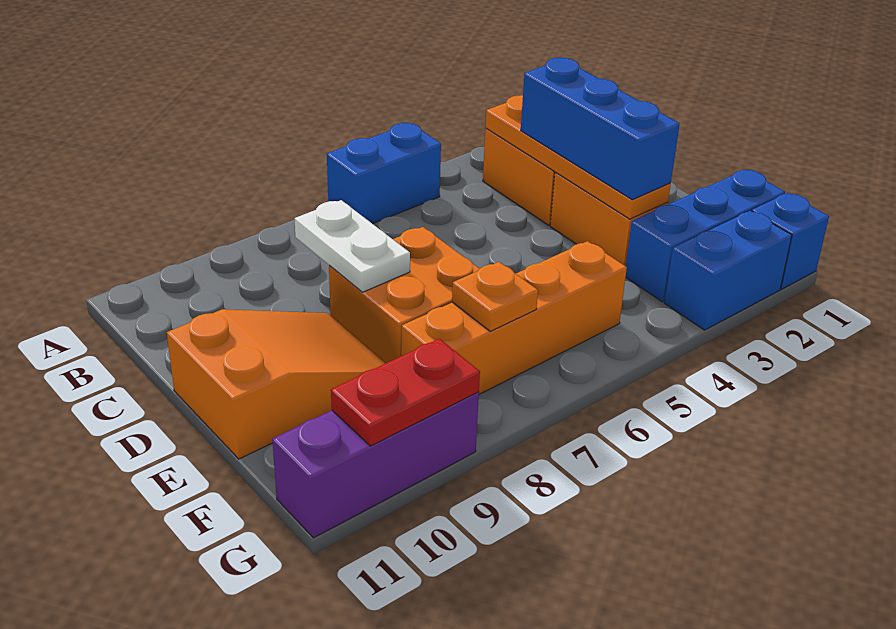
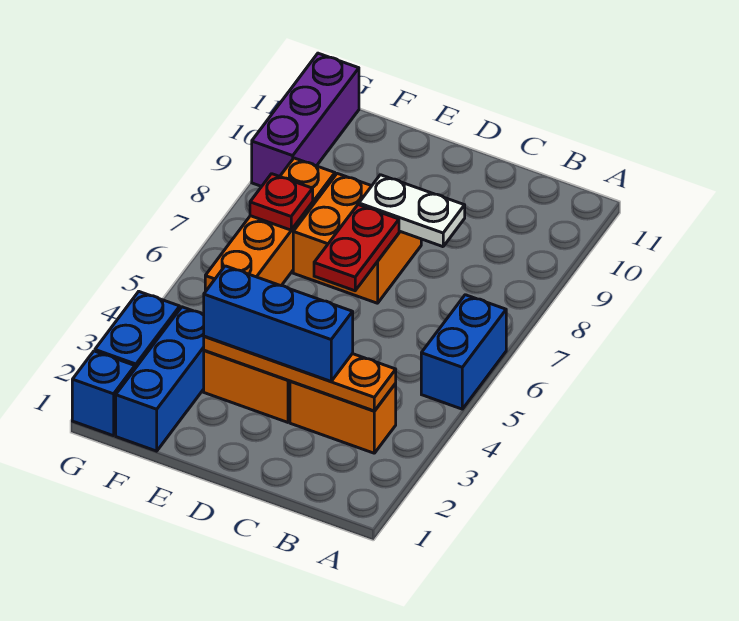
orange 2x3 slope [167,309,386,459] -> none
orange 1x1 plate [452,262,538,331] -> red 1x1 plate [250,174,313,230]
red 1x2 plate [331,339,480,446] -> red 1x2 plate moved to [314,205,399,291]

